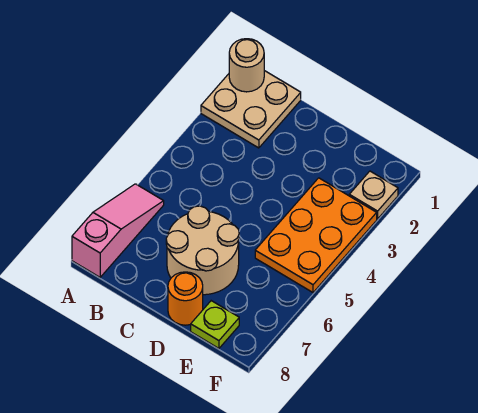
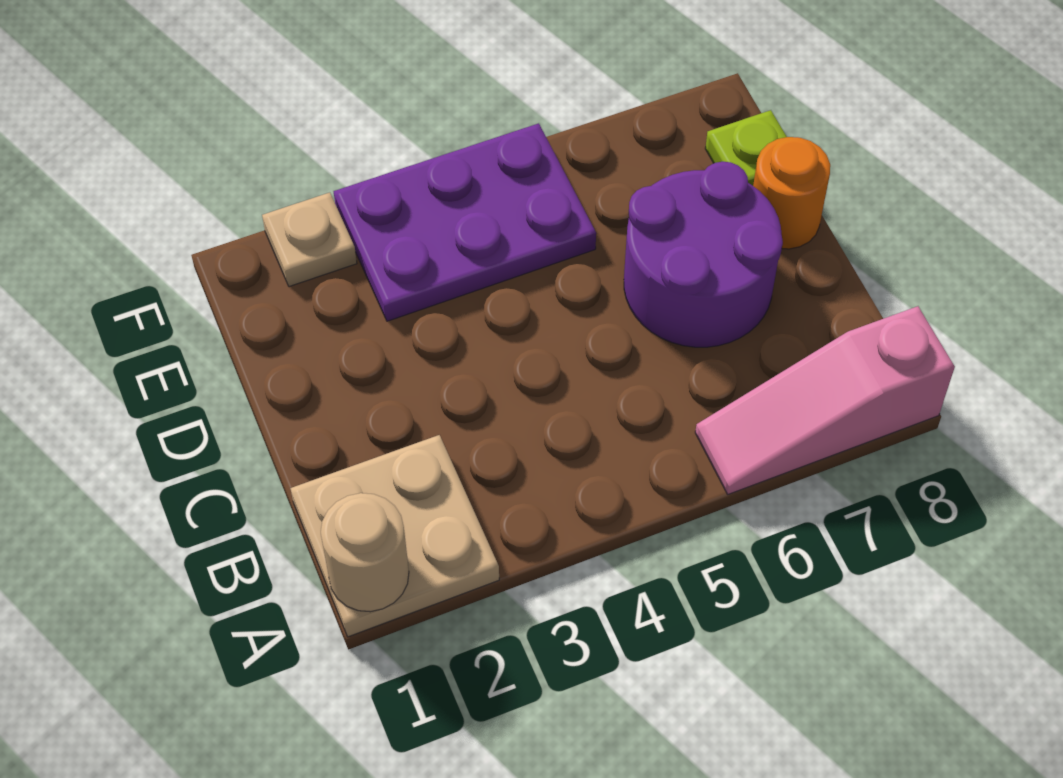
tan 2x2 round brick [166,206,239,295] -> purple 2x2 round brick [624,162,783,347]
orange 2x3 plate [255,178,377,292] -> purple 2x3 plate [334,123,596,321]

